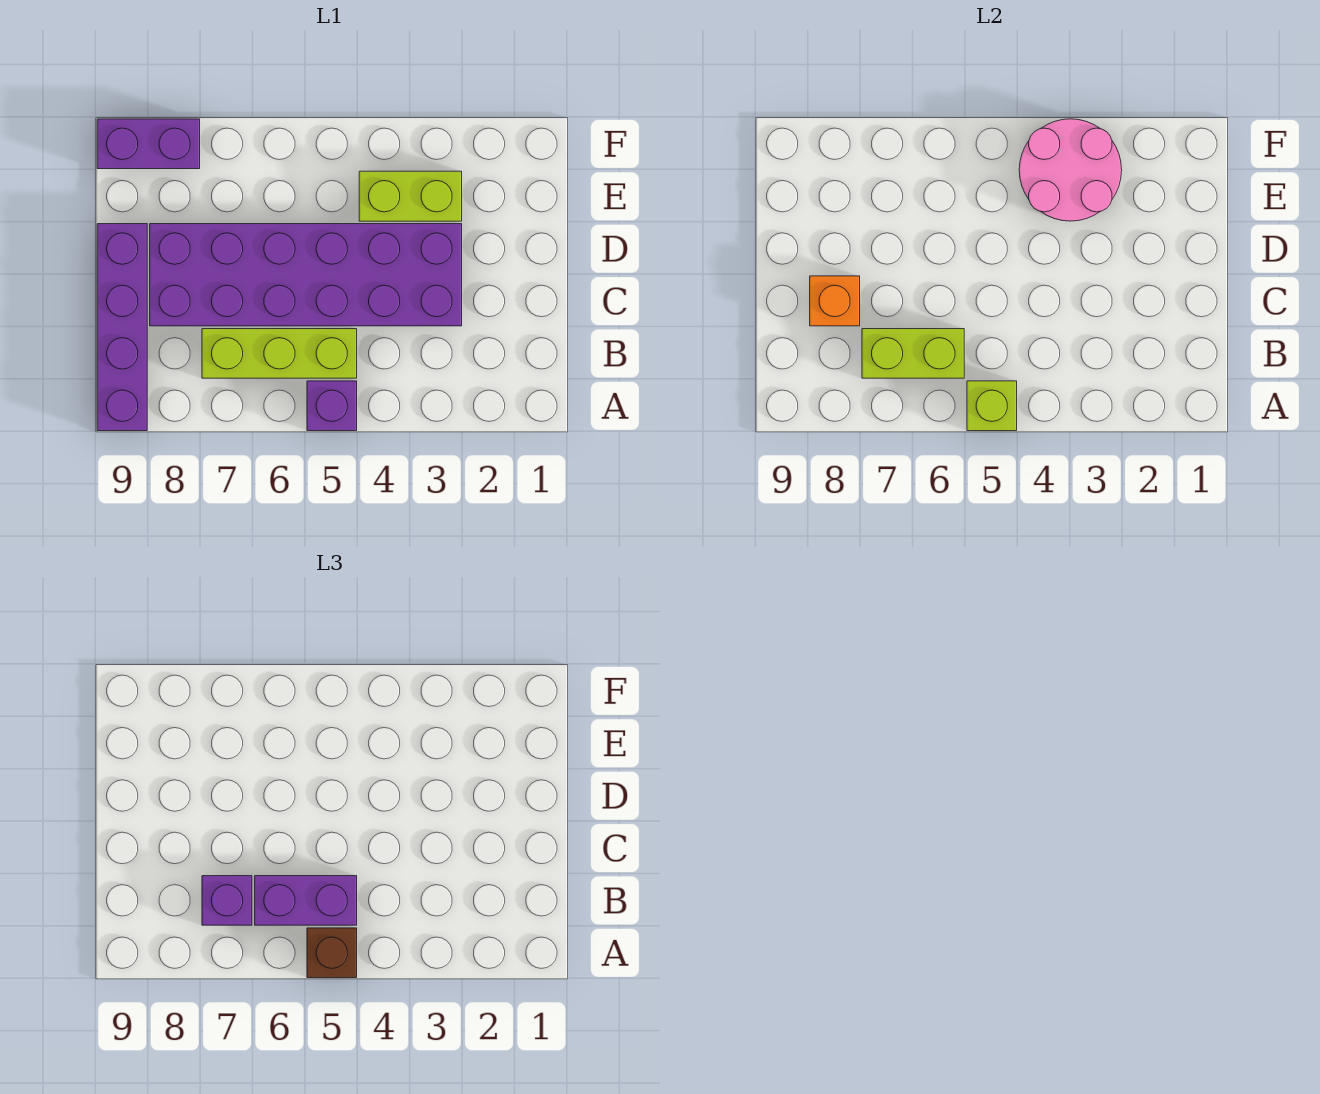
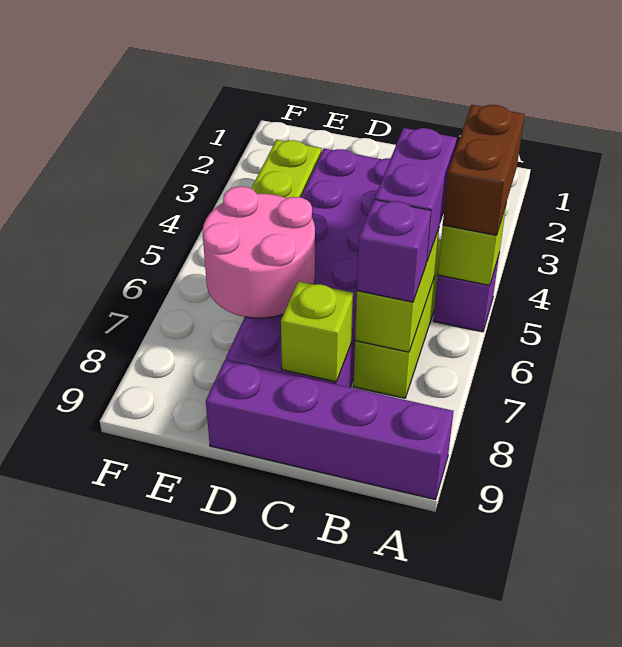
brown 1x1 brick [307,928,357,978] -> brown 1x2 brick [443,105,525,235]
orange 1x1 brick [810,276,860,326] -> lime 1x1 brick [281,281,353,382]
pink 2x2 round brick [1019,119,1122,221] -> pink 2x2 round brick moved to [202,186,315,318]
purple 1x2 brick [97,119,200,169] -> none

